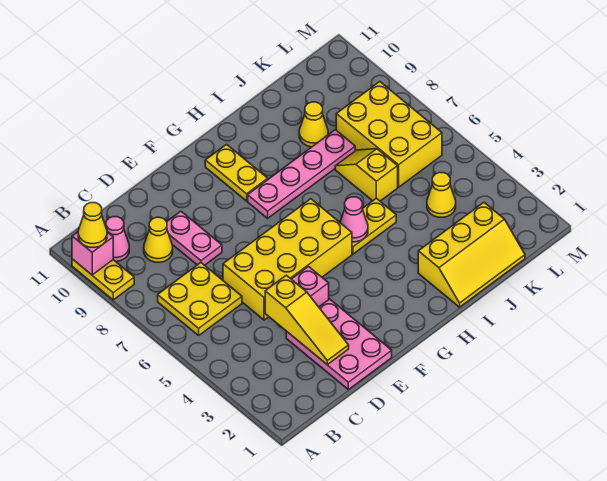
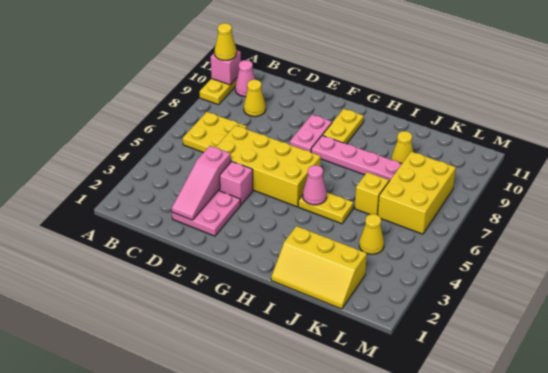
pink 2x3 plate [286,299,392,390] -> pink 2x2 plate [172,190,240,236]
yellow 1x3 slope [265,275,349,364] -> pink 1x3 slope [172,146,231,220]
pink 1x2 plate [167,211,222,265] -> pink 1x2 plate moved to [290,115,332,152]

